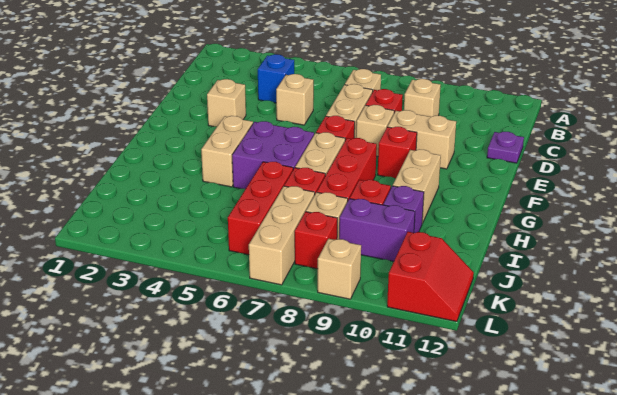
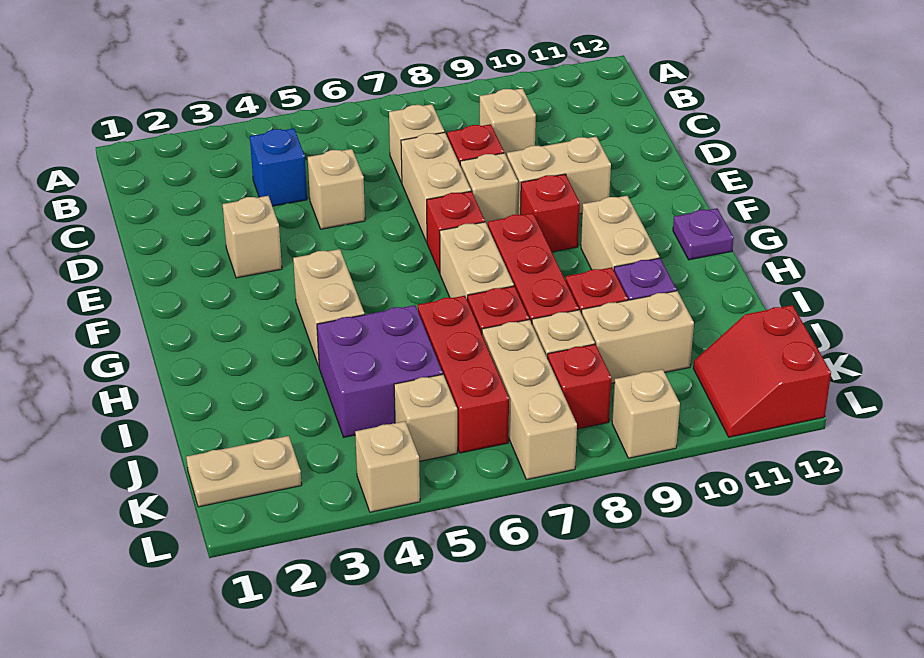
purple 1x1 plate [487,132,524,163] -> purple 1x1 plate moved to [673,208,734,260]
purple 2x2 brick [232,121,314,189] -> purple 2x2 brick moved to [317,305,443,437]
purple 1x2 brick [339,199,415,261] -> tan 1x2 brick [582,291,694,383]
none -> tan 1x2 plate [186,436,302,507]
none -> tan 1x1 brick [394,374,457,461]
red 2x2 slope [387,232,474,322] -> red 2x2 slope turned to [693,305,831,437]
none -> tan 1x1 brick [355,421,420,512]

